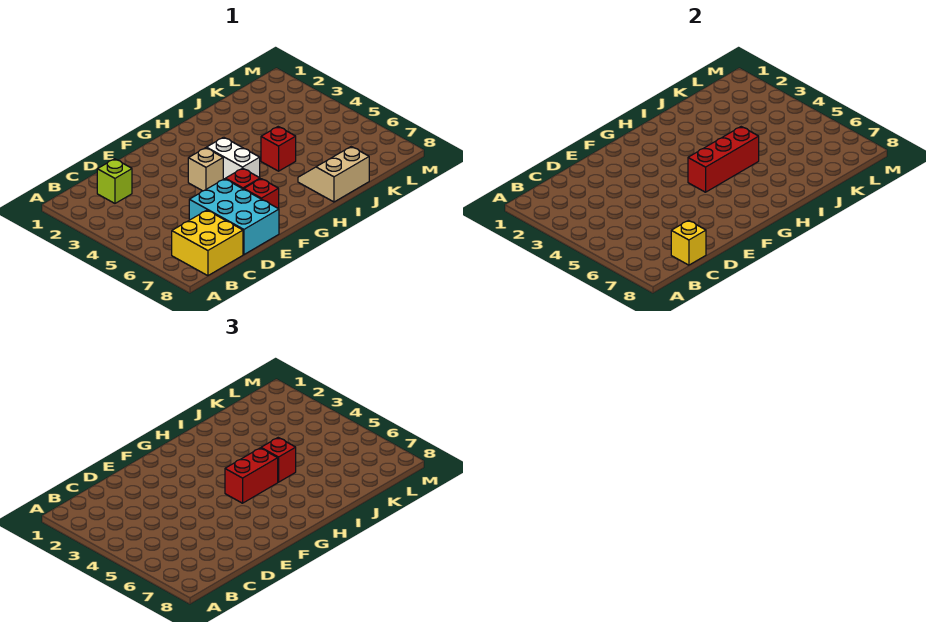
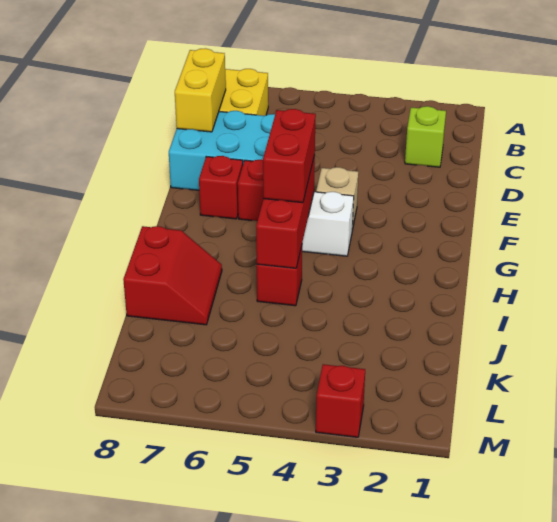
yellow 1x1 brick [671,220,706,265] -> yellow 1x2 brick [175,48,226,132]
red 1x1 brick [261,438,296,482] -> red 1x1 brick moved to [316,364,365,437]
tan 2x2 slope [298,147,369,202] -> red 2x2 slope [123,226,222,325]

